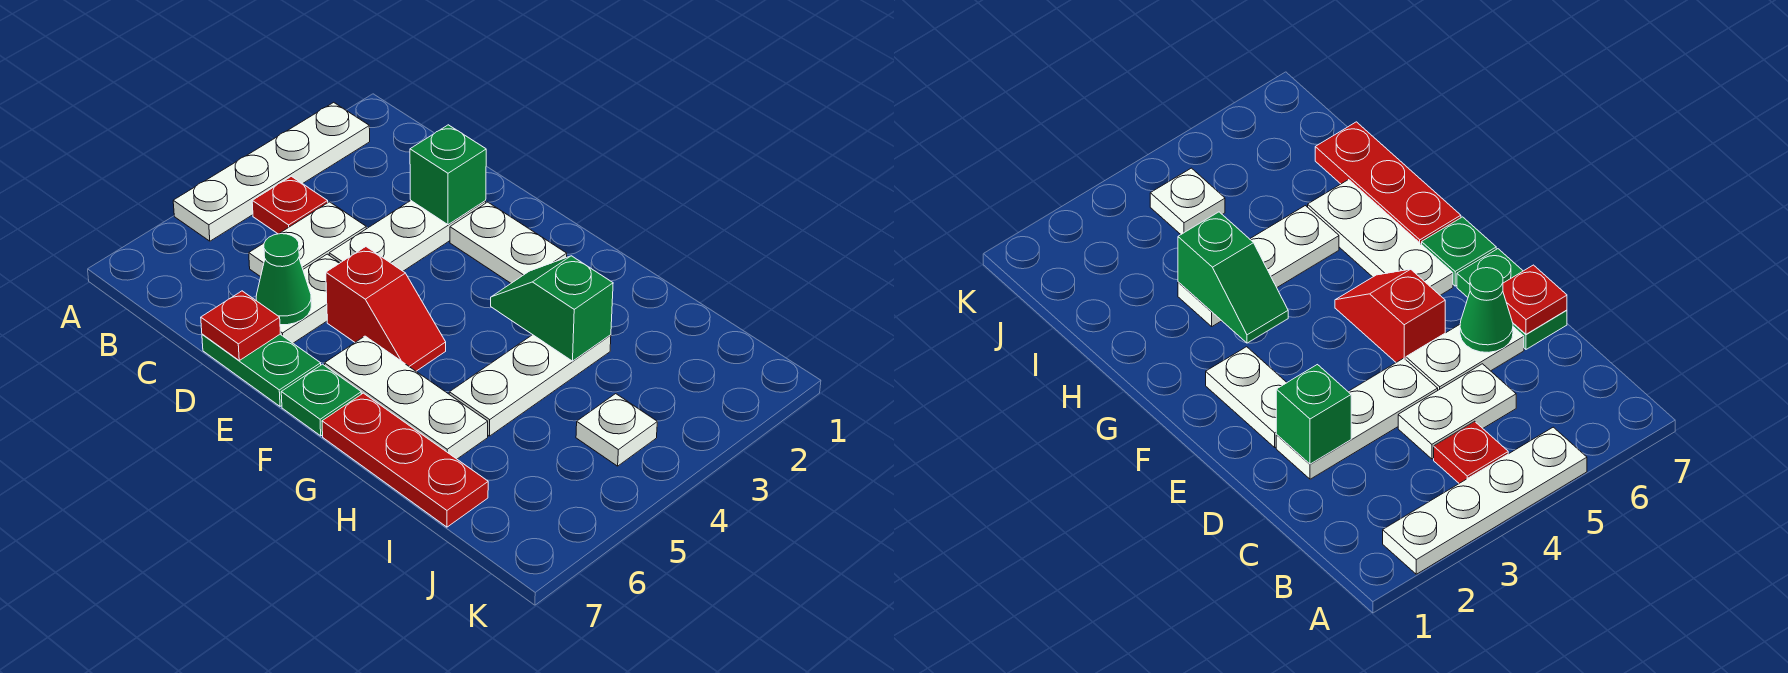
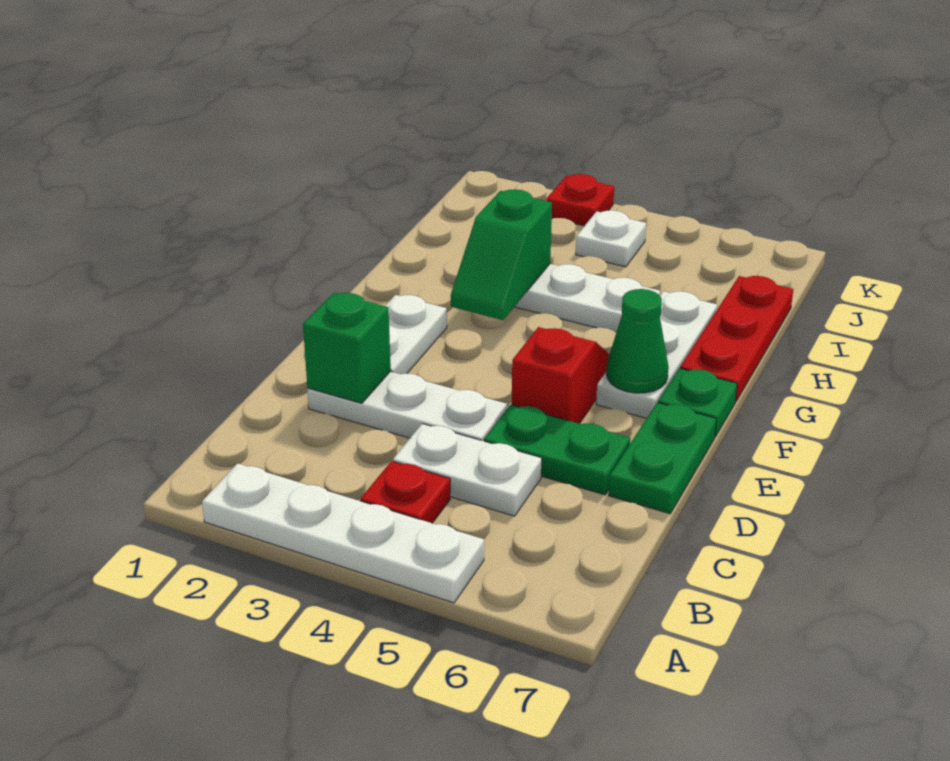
white 1x2 plate [280,254,340,343] -> green 1x2 plate [484,405,630,495]
green 1x1 cone [256,234,311,325] -> green 1x1 cone moved to [606,289,669,393]
red 1x1 plate [201,291,280,360] -> red 1x1 plate moved to [546,174,614,226]

